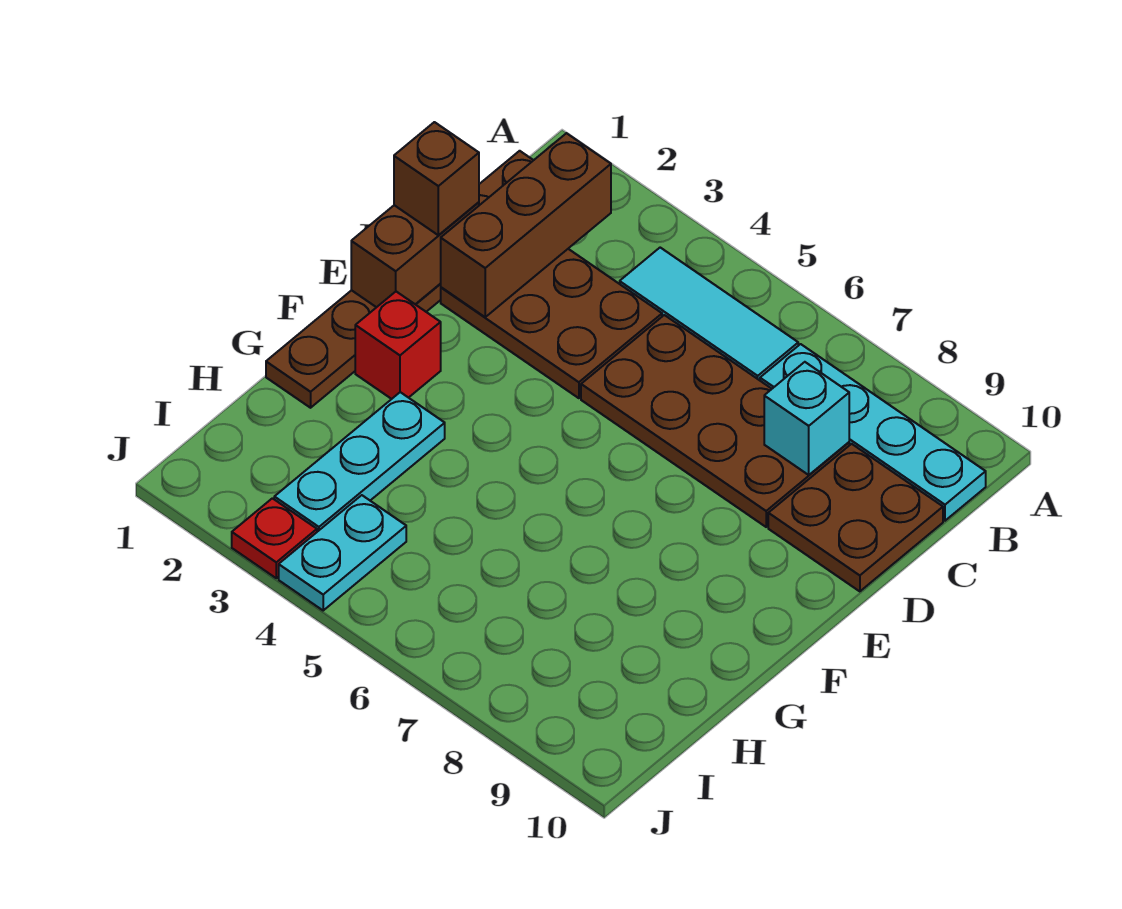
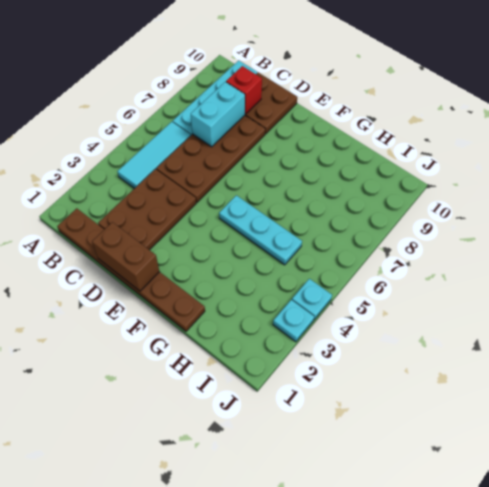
brown 1x3 brick [441,133,611,317] -> none
cyan 1x1 brick [764,362,849,475] -> cyan 1x2 brick [191,82,245,147]
brown 1x1 brick [394,122,479,235] -> none
red 1x1 brick [355,292,441,399] -> red 1x1 brick moved to [226,66,262,114]
cyan 1x3 plate [274,392,445,532] -> cyan 1x3 plate moved to [219,195,302,265]
cyan 1x2 plate [279,495,406,610] -> cyan 1x1 plate [292,279,332,320]
red 1x1 plate [232,498,317,578] -> cyan 1x1 plate [273,300,314,342]

